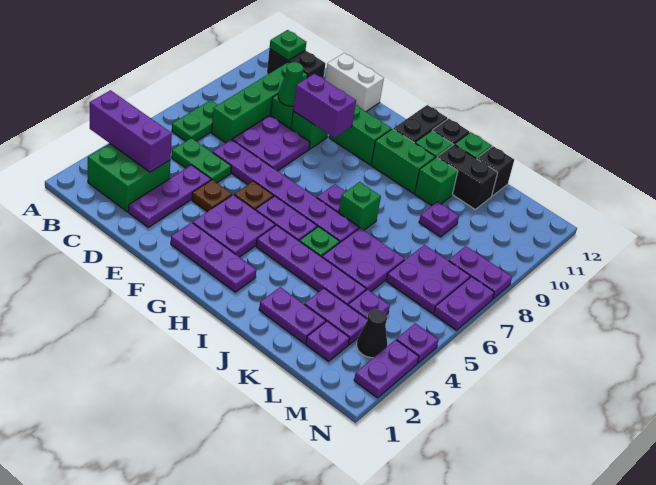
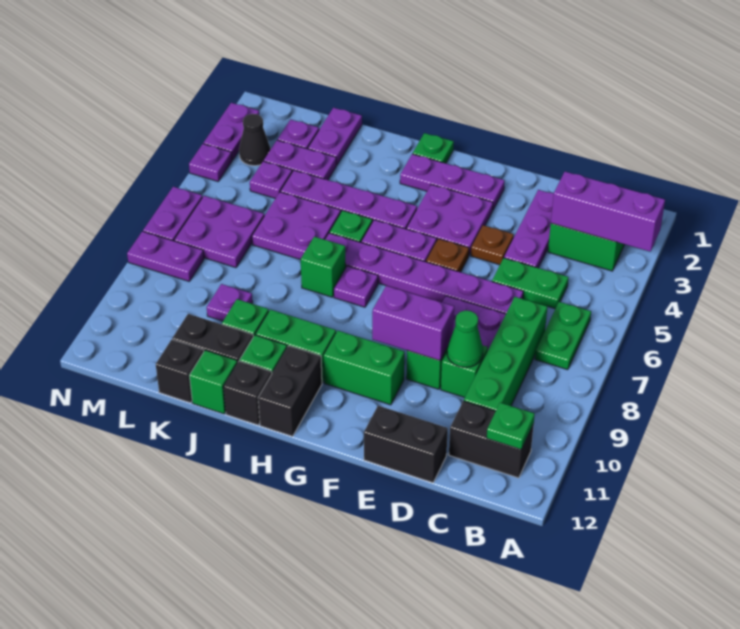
white 1x2 brick [325,53,384,111] -> black 1x2 brick [364,406,448,483]
none -> green 1x1 plate [413,133,454,163]
purple 1x2 plate [259,287,326,344] -> purple 1x2 plate turned to [308,108,362,165]

